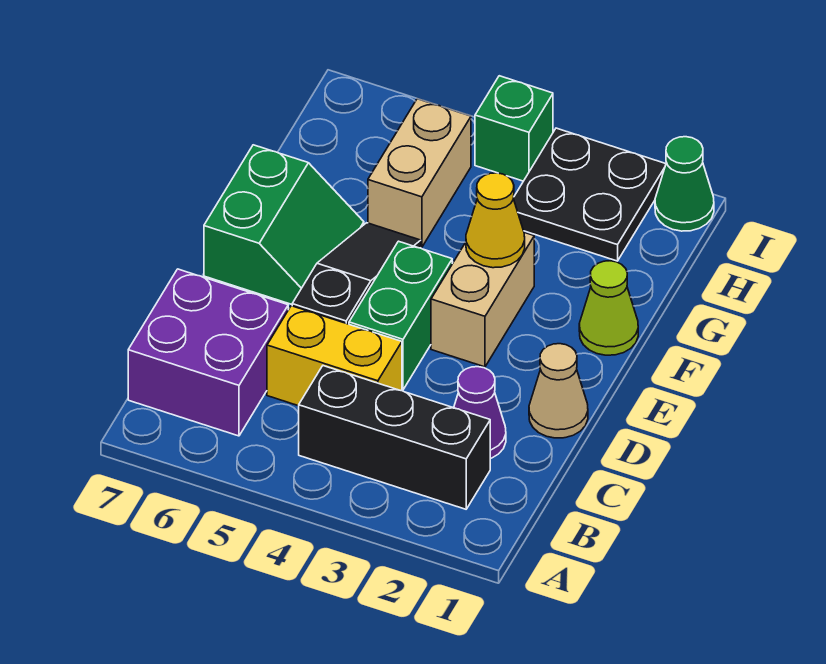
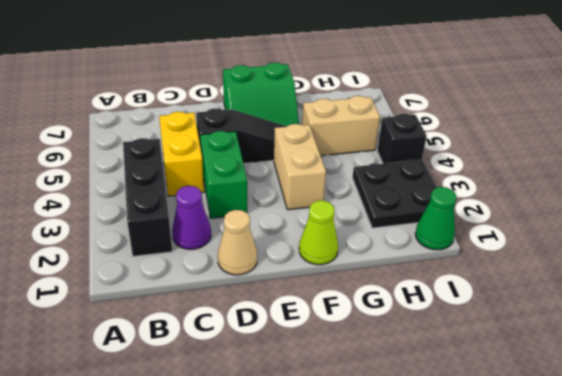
purple 2x2 brick [128,269,288,436] -> none
green 1x2 brick [349,241,452,390] -> green 1x2 brick turned to [200,131,247,218]
tan 1x2 brick [431,233,534,367] -> tan 1x2 brick turned to [274,124,326,210]
yellow 1x1 cone [466,173,525,268] -> none
green 1x1 brick [475,76,553,181] -> black 1x1 brick [377,114,427,164]

